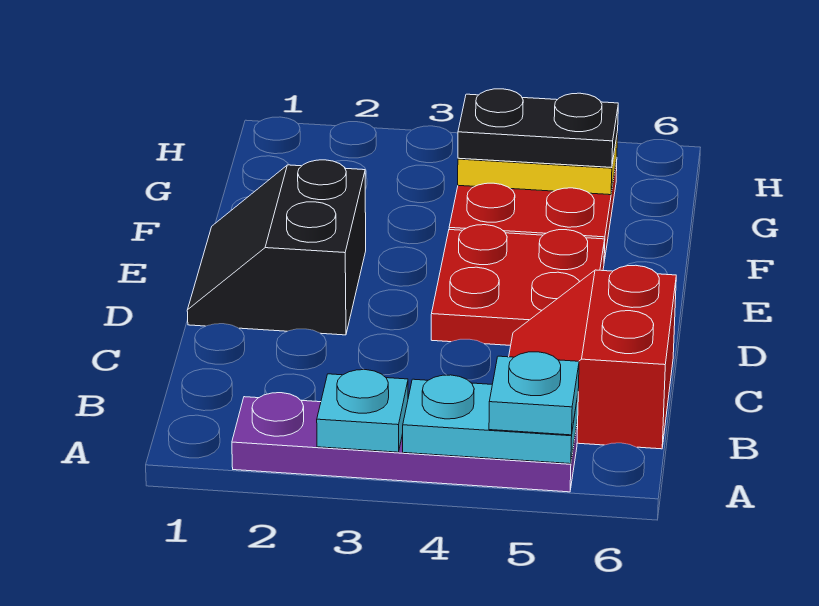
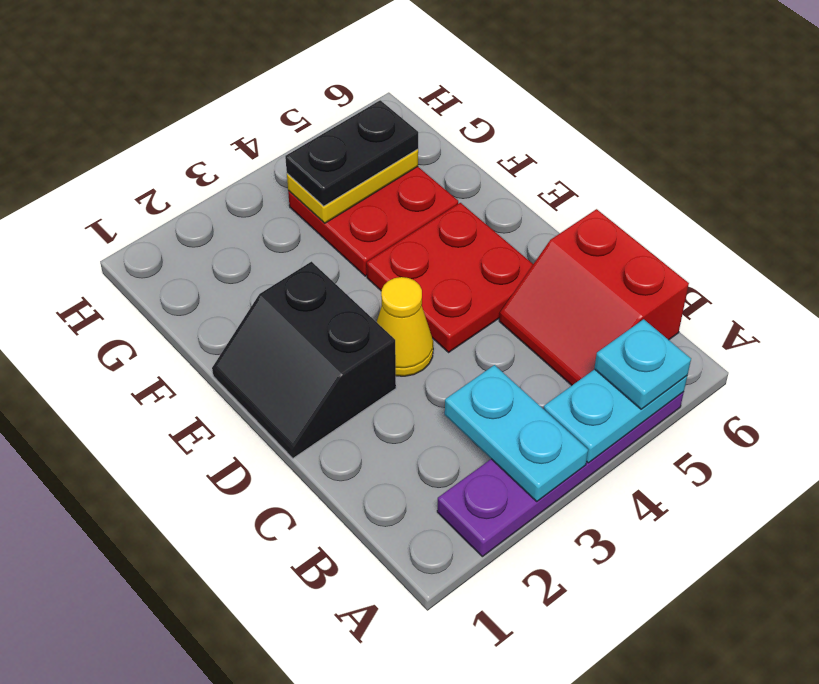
cyan 1x1 plate [317,370,408,452] -> cyan 1x2 plate [445,365,588,501]
none -> yellow 1x1 cone [377,277,433,376]

